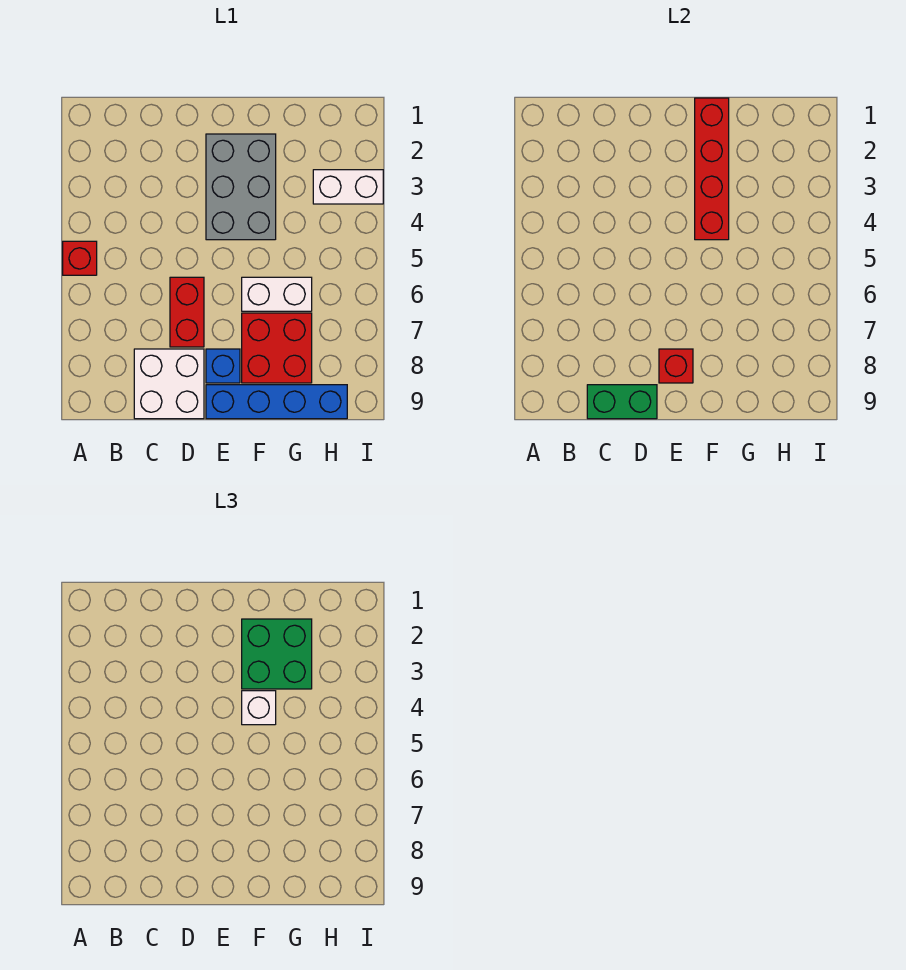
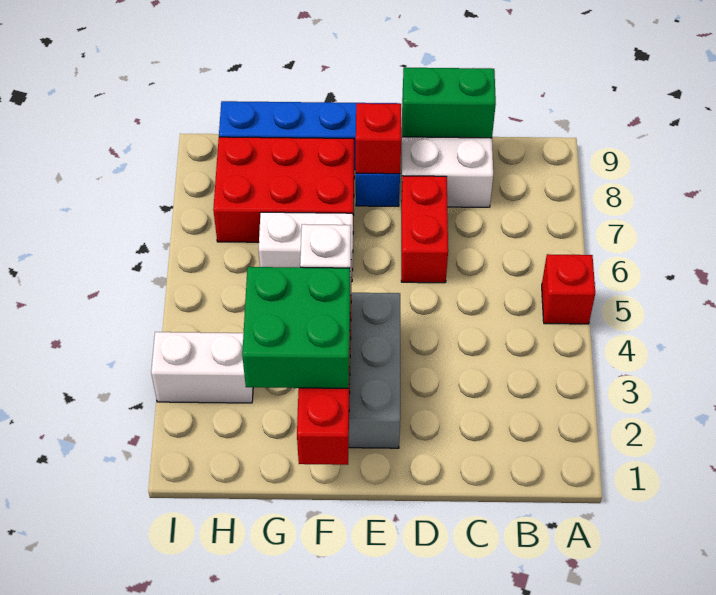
red 2x2 brick [242,313,312,383] -> red 2x3 brick [213,137,354,242]

